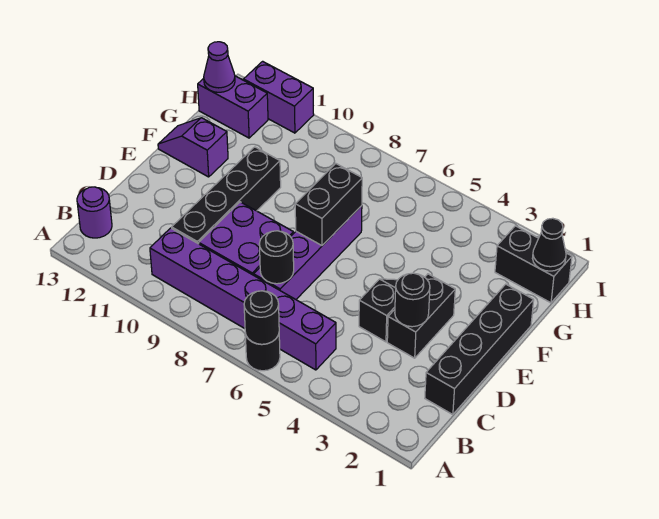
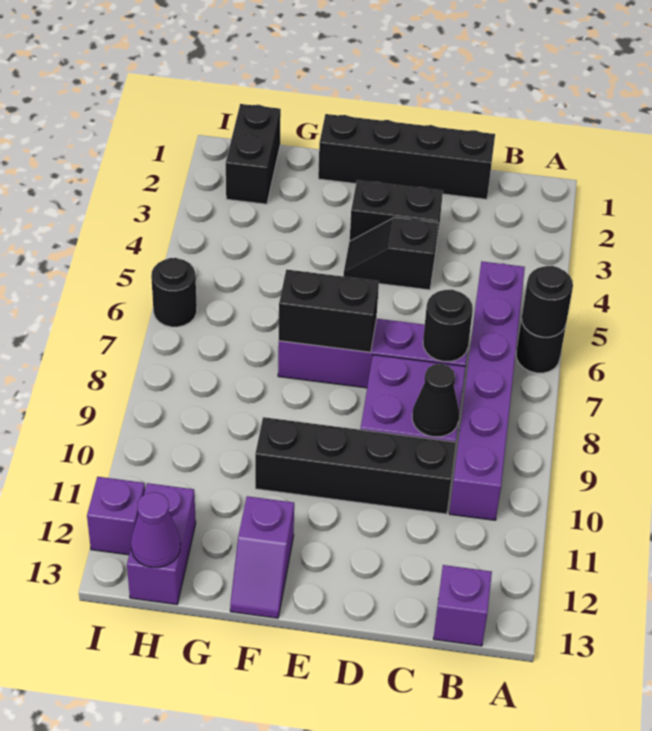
purple 1x1 round brick [77,187,112,238] -> purple 1x1 brick [433,565,492,646]
black 1x1 round brick [395,273,430,327] -> black 1x1 round brick moved to [151,258,197,327]
black 1x1 cone [532,218,566,271] -> black 1x1 cone moved to [412,364,459,437]
purple 1x2 brick [244,61,314,133] -> purple 1x1 brick [87,477,145,555]

